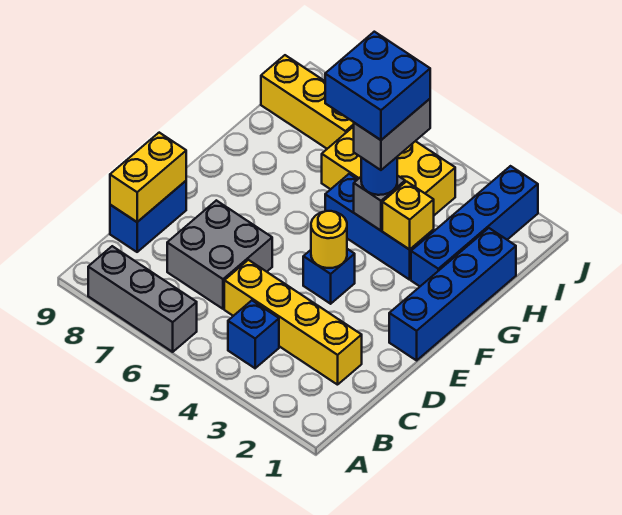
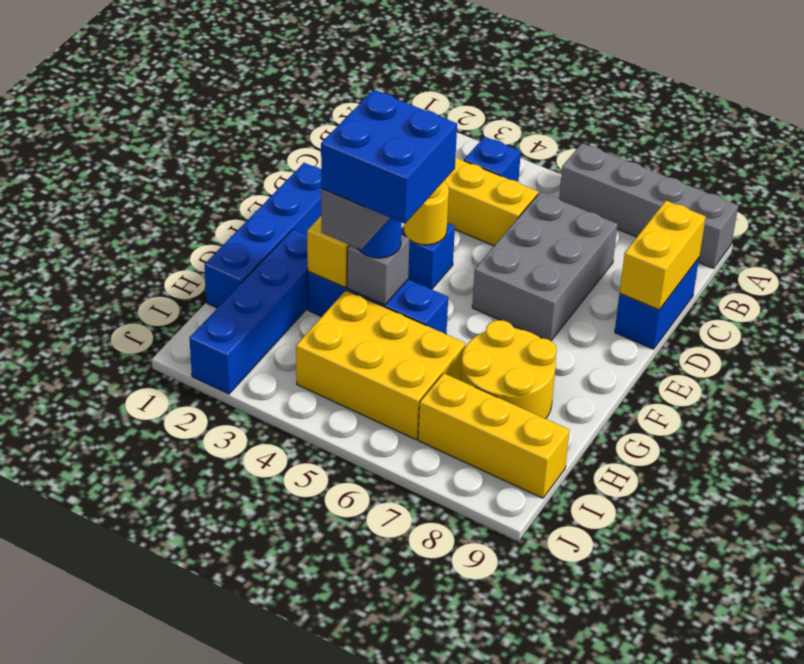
grey 1x3 brick [88,246,197,352] -> grey 1x4 brick [559,143,738,268]
grey 2x2 brick [167,200,272,309] -> grey 2x3 brick [472,192,618,341]
none -> yellow 2x2 round brick [461,320,557,419]

